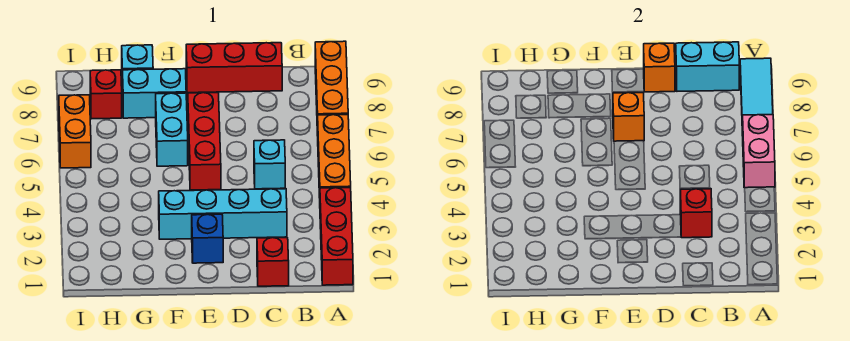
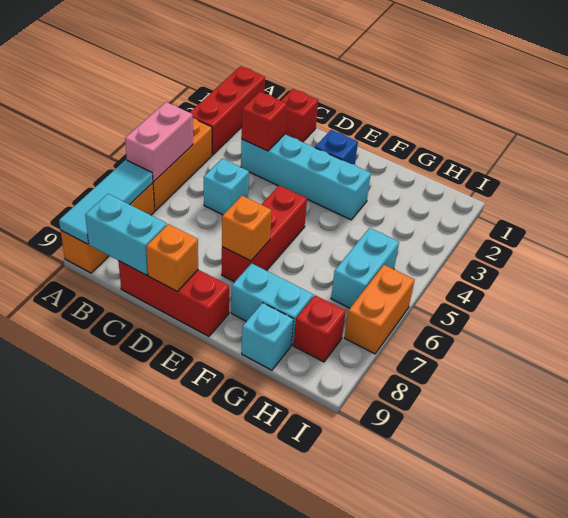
cyan 1x2 brick [156,93,188,166] -> cyan 1x2 brick moved to [331,228,399,308]

